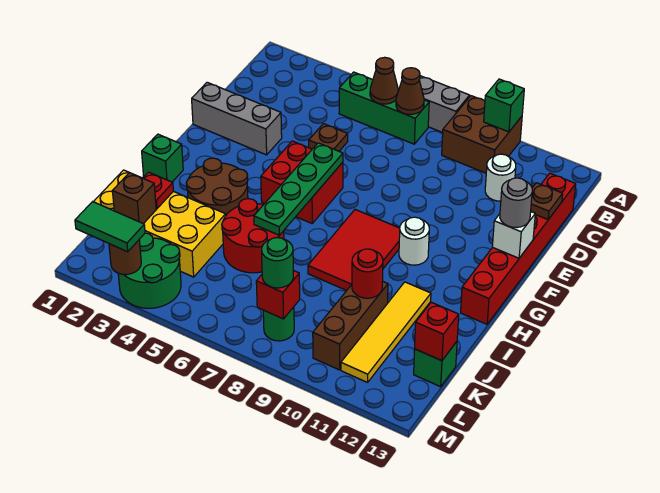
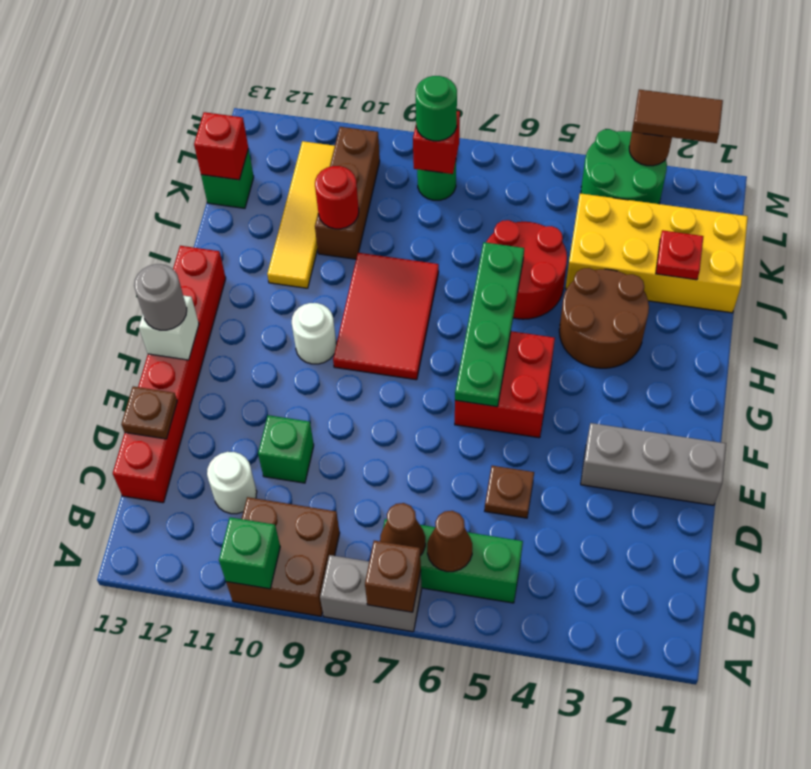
green 1x1 brick [142,134,183,182] -> green 1x1 brick moved to [258,415,314,483]
brown 1x1 brick [112,173,156,224] -> brown 1x1 brick moved to [365,541,421,612]
green 1x2 tile [75,202,145,252] -> brown 1x2 tile [632,90,723,143]

